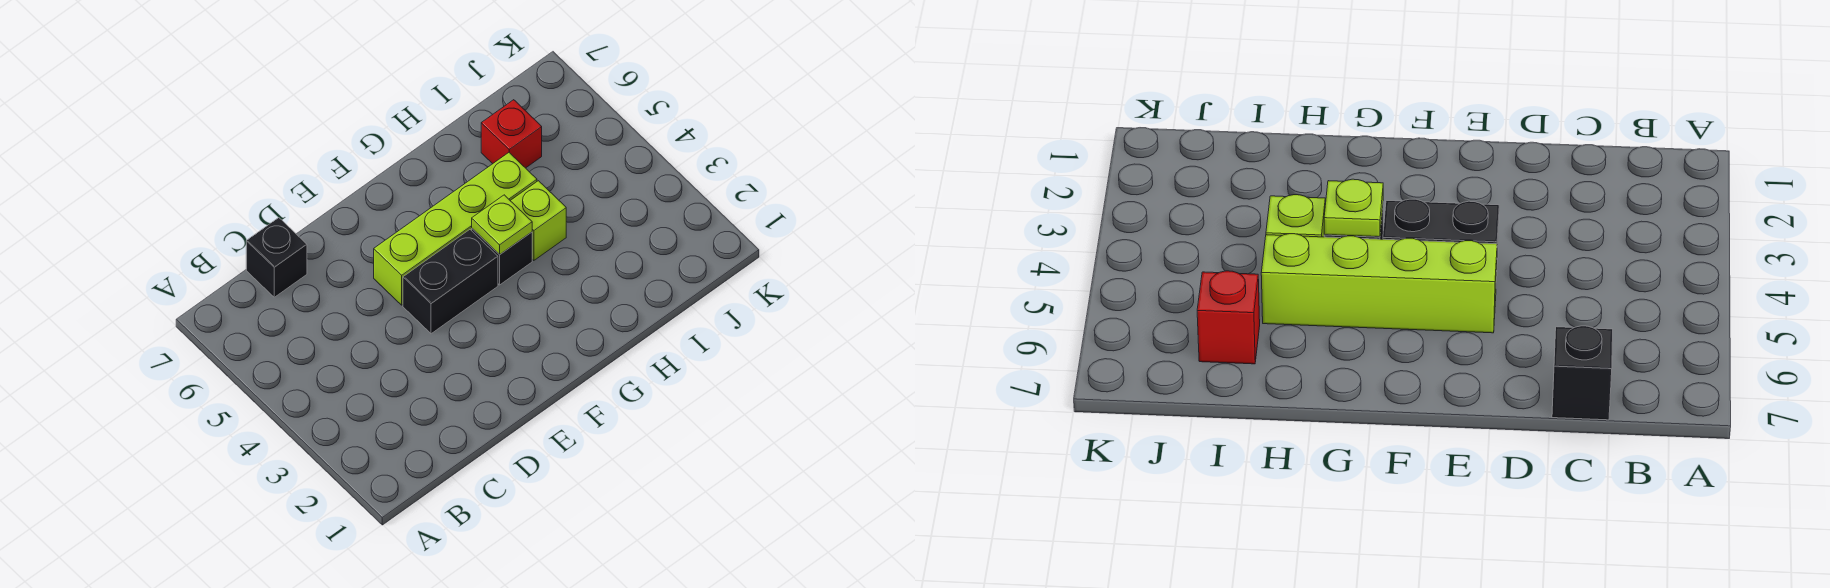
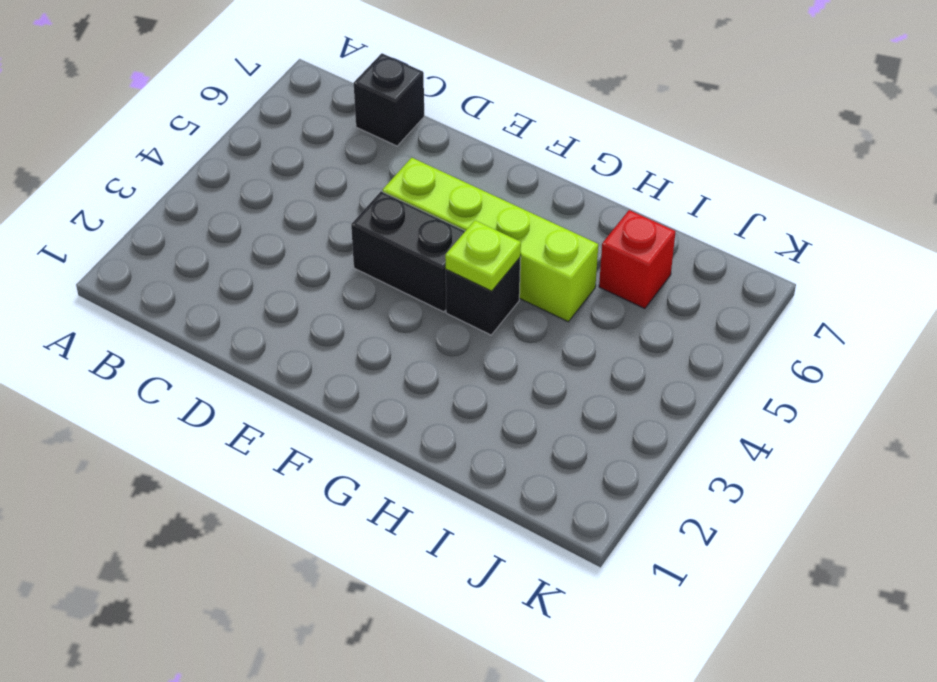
lime 1x1 brick [510,181,566,261] -> none

